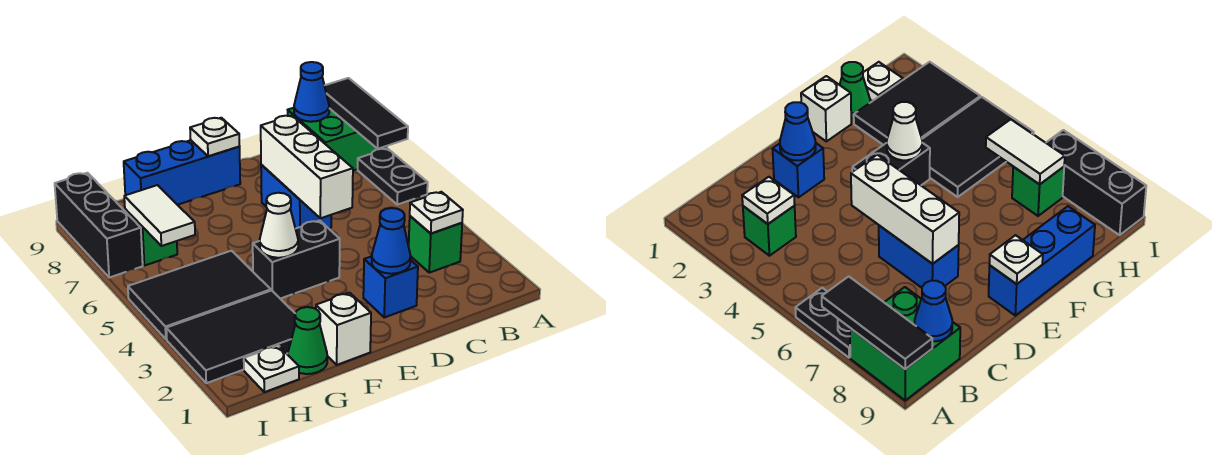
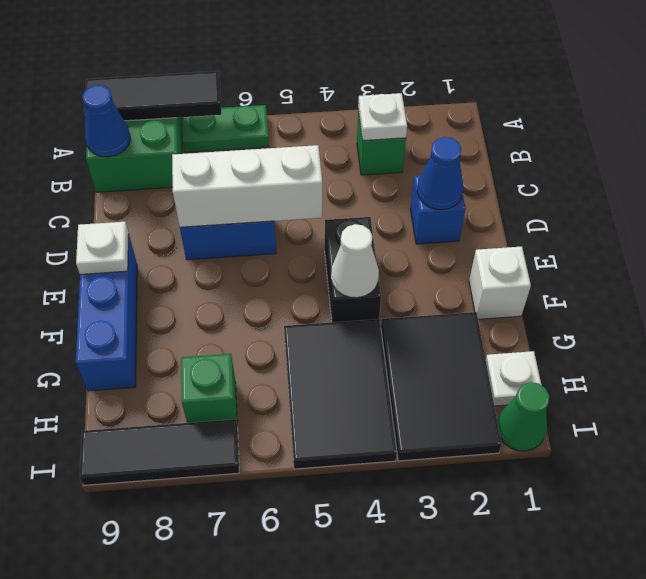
black 1x2 plate [358,148,428,205] -> green 1x2 plate [182,105,269,152]
green 1x1 cone [288,307,327,374] -> green 1x1 cone moved to [497,382,549,451]
white 1x2 tile [124,185,195,246] -> none
black 1x3 brick [55,173,143,277] -> black 1x3 tile [80,419,239,485]

